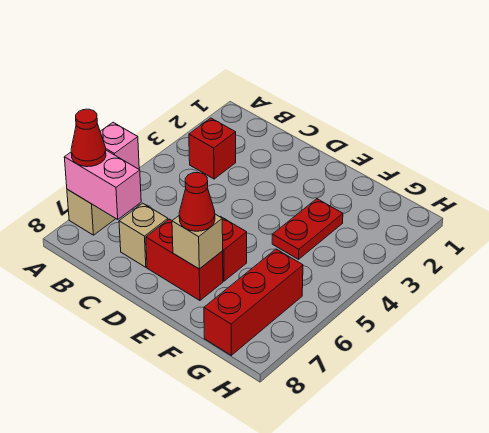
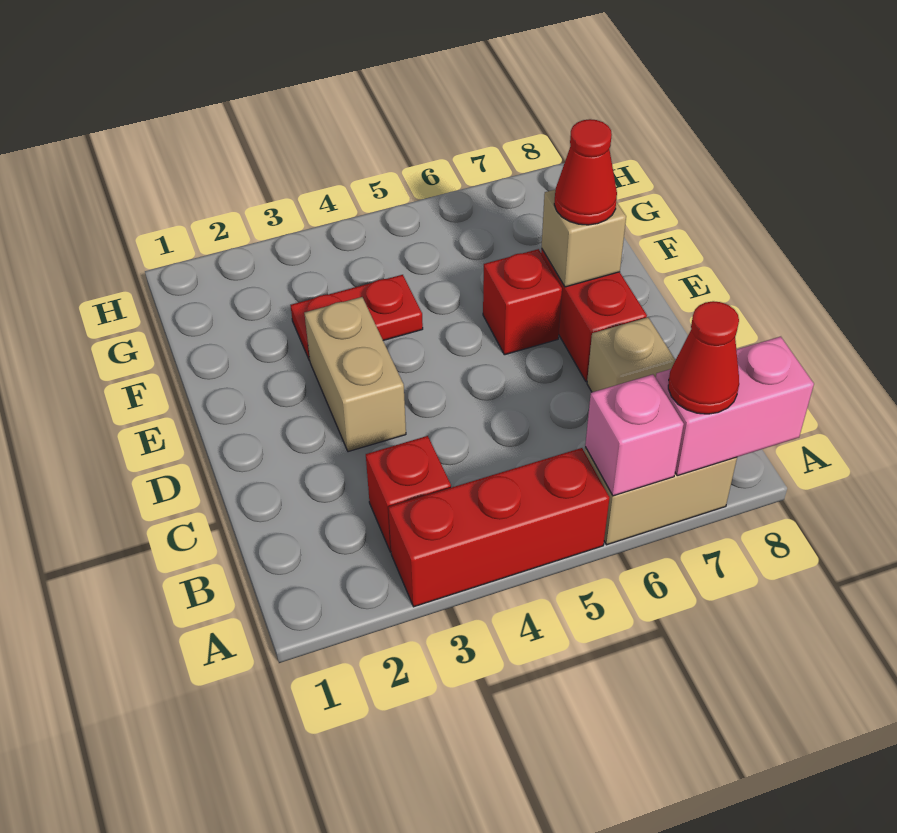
pink 1x2 brick [64,150,141,219] -> pink 1x2 brick turned to [656,337,814,476]
none -> tan 1x2 brick [304,297,406,452]
red 1x3 brick [204,249,303,355] -> red 1x3 brick moved to [388,448,609,607]

